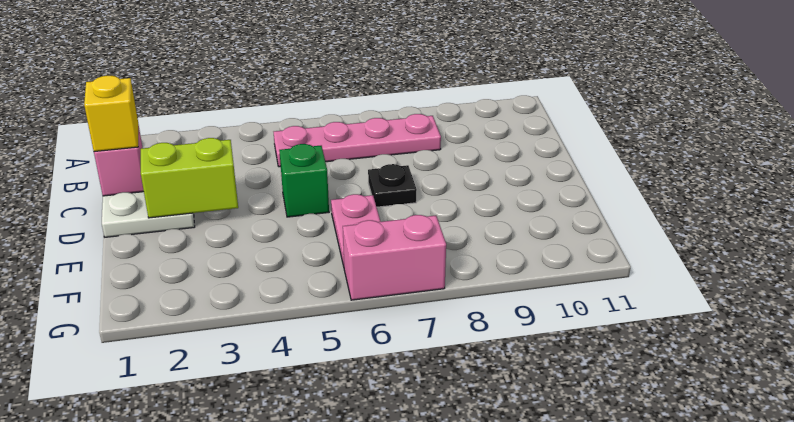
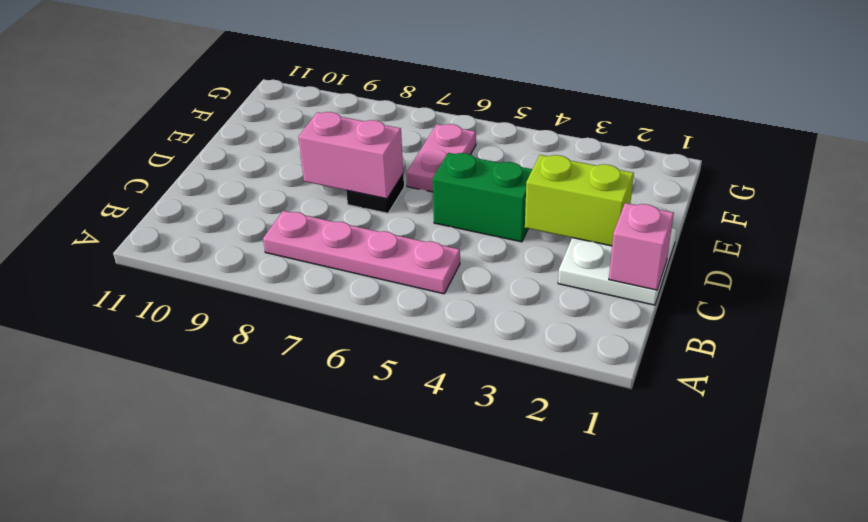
yellow 1x1 brick [84,76,138,152] -> none
green 1x1 brick [279,144,329,217] -> green 1x2 brick [432,153,532,242]
pink 1x2 brick [343,215,446,300] -> pink 1x2 brick moved to [298,112,403,199]

